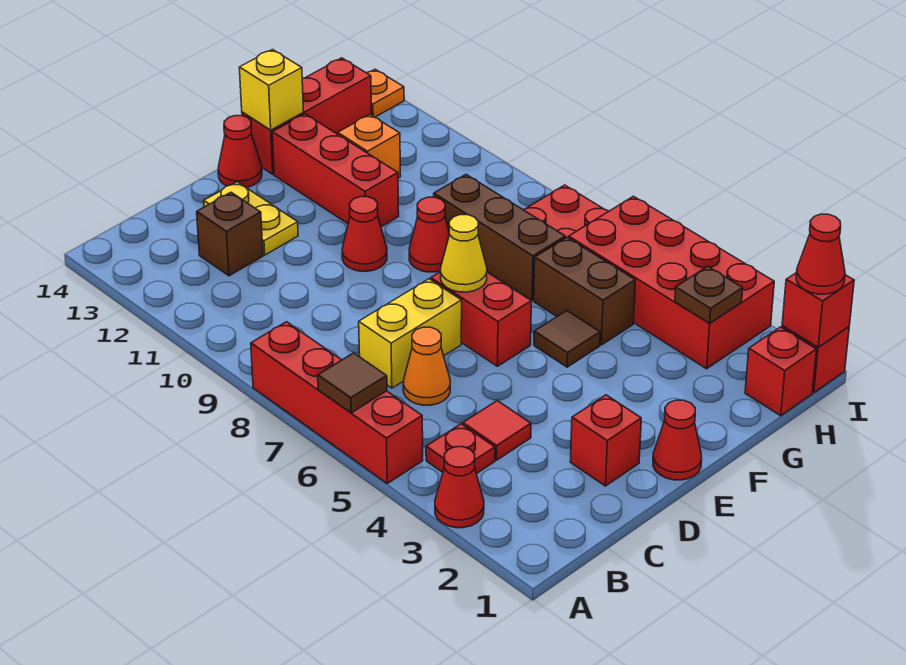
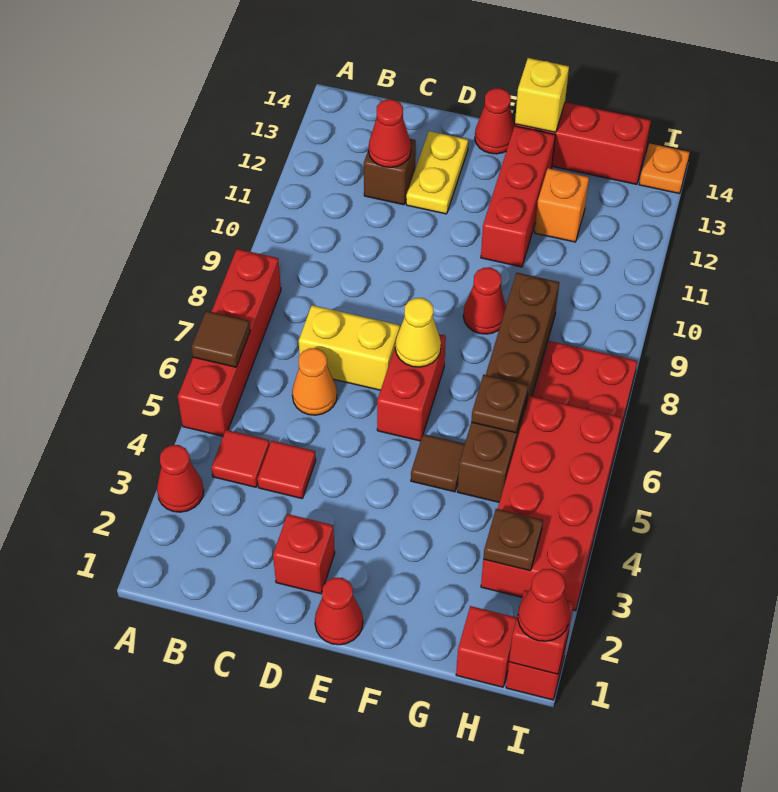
red 1x1 plate [426,424,495,474] -> red 1x1 tile [211,430,270,487]
red 1x1 cone [342,197,387,271] -> red 1x1 cone moved to [369,99,411,167]
none -> brown 1x1 plate [471,375,528,433]

